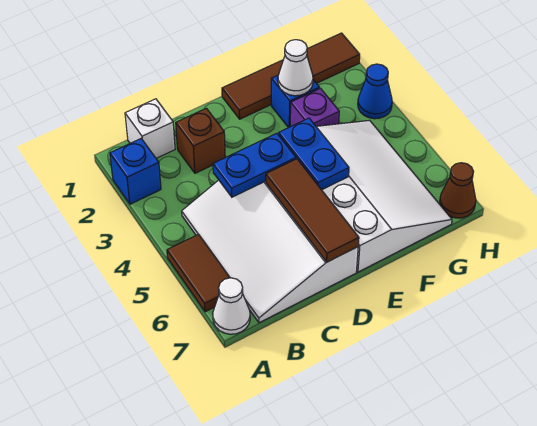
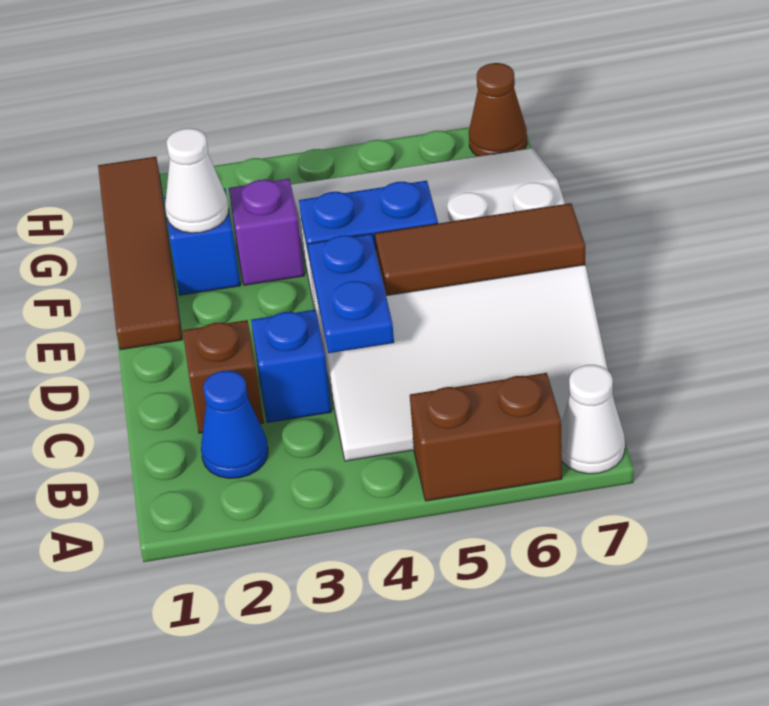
blue 1x1 brick [110,139,161,204] -> blue 1x1 brick moved to [251,309,332,423]
brown 1x2 tile [167,234,230,312] -> brown 1x2 brick [410,373,562,501]
white 1x1 brick [125,99,175,158] -> none
blue 1x1 cone [358,64,392,119] -> blue 1x1 cone moved to [201,371,268,478]

